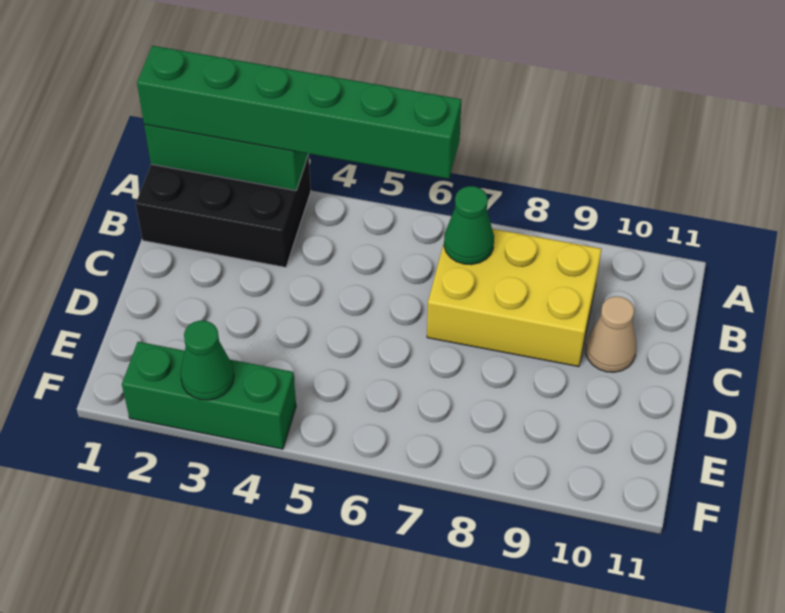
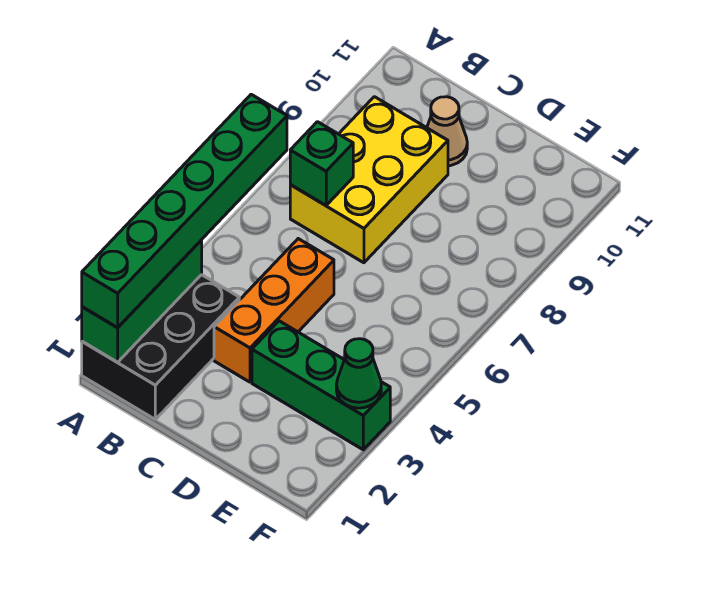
green 1x1 cone [444,186,494,265] -> green 1x1 brick [290,122,353,205]
none -> orange 1x3 brick [214,239,334,382]
green 1x3 brick [122,342,296,449] -> green 1x3 brick turned to [252,321,390,450]

